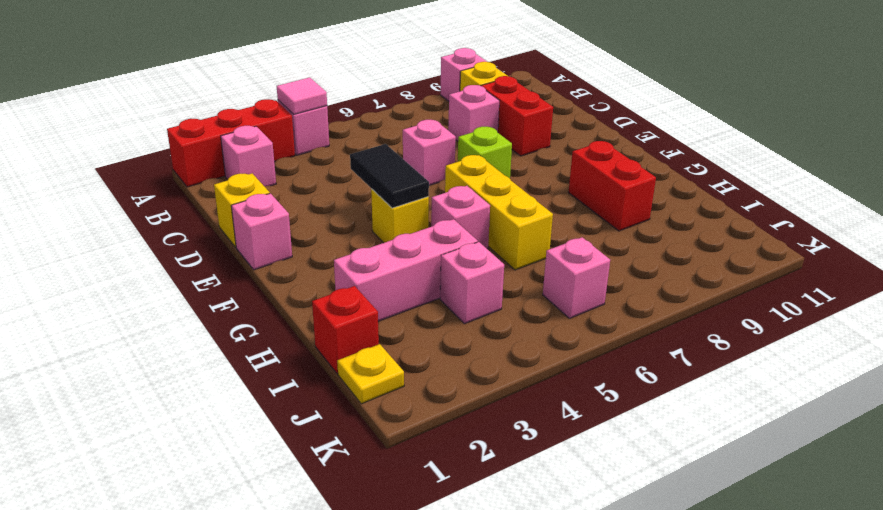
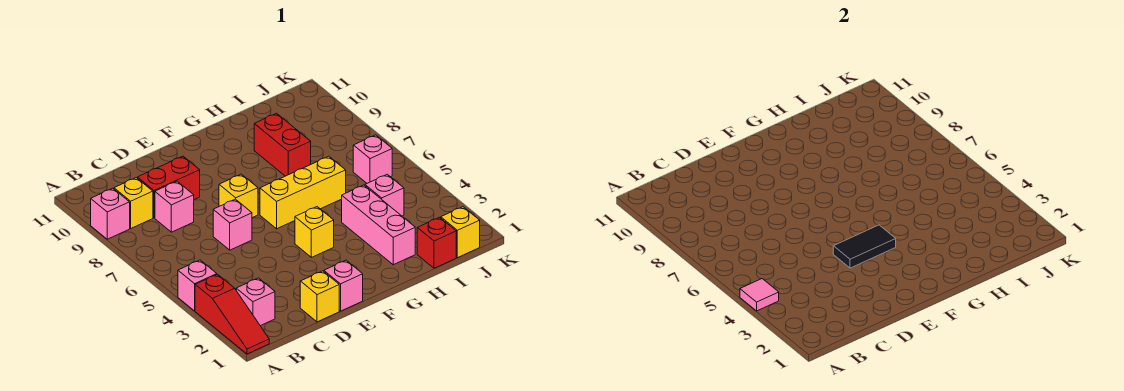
red 1x3 brick [167,99,295,187] -> red 1x3 slope [195,274,269,354]
lime 1x1 brick [458,127,512,178] -> yellow 1x1 brick [219,174,258,218]
pink 1x1 brick [431,186,490,249] -> none
red 1x2 brick [569,141,656,231] -> red 1x2 brick turned to [254,113,311,176]
yellow 1x1 plate [337,344,404,404] -> yellow 1x1 brick [441,207,480,258]

